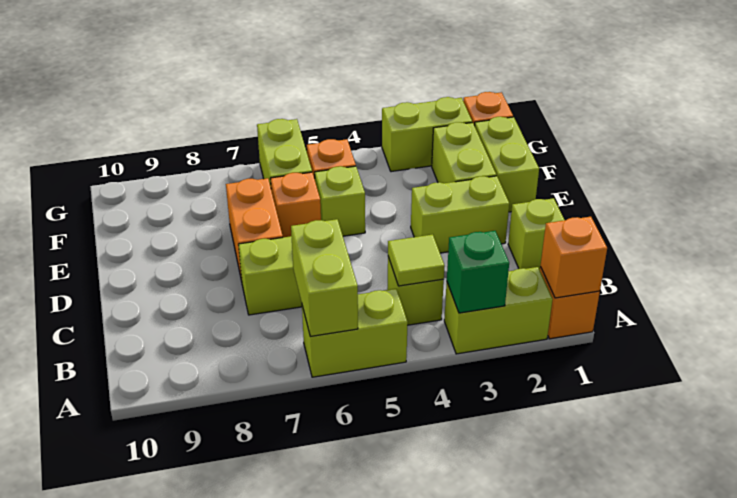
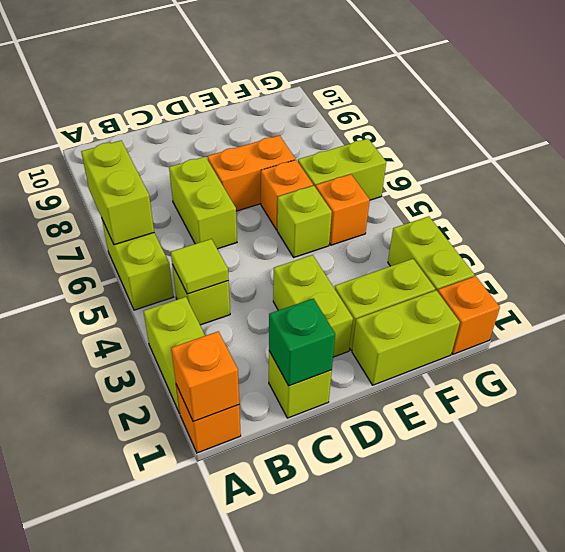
green 1x1 brick [447,231,509,313] -> green 1x1 brick moved to [269,298,335,386]
lime 1x2 brick [291,219,358,336] -> lime 1x2 brick turned to [81,141,154,245]

